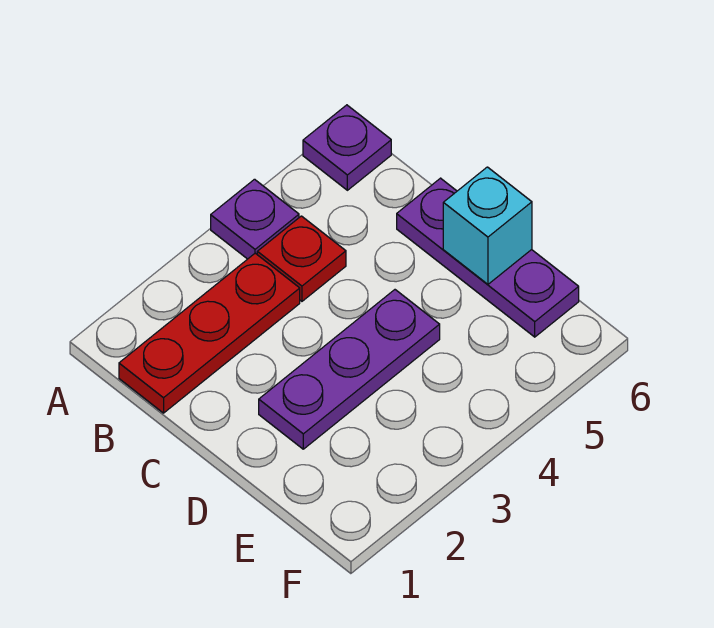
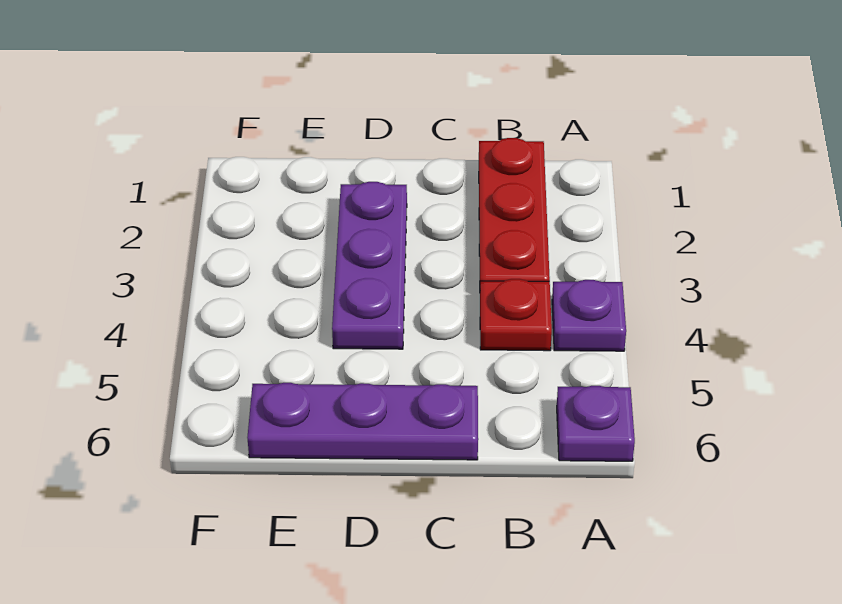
cyan 1x1 brick [443,167,532,284] -> none

